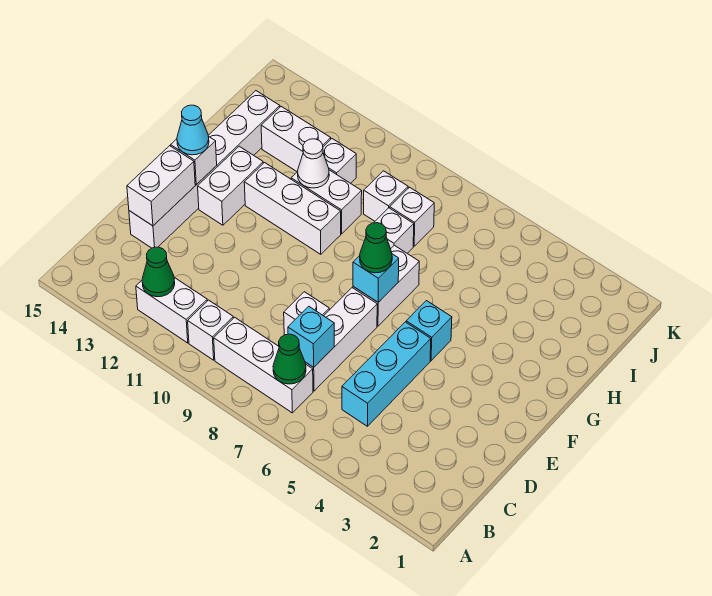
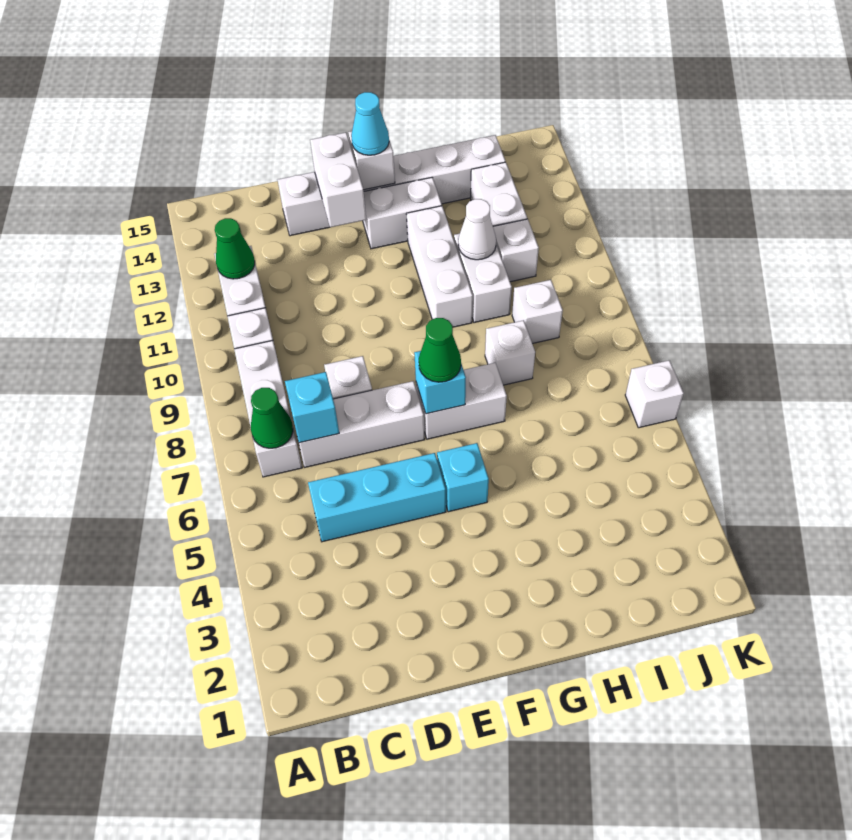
white 1x2 brick [127,146,195,226] -> white 1x2 brick turned to [310,133,366,227]
white 1x1 brick [390,187,434,246] -> white 1x1 brick moved to [625,360,684,428]

